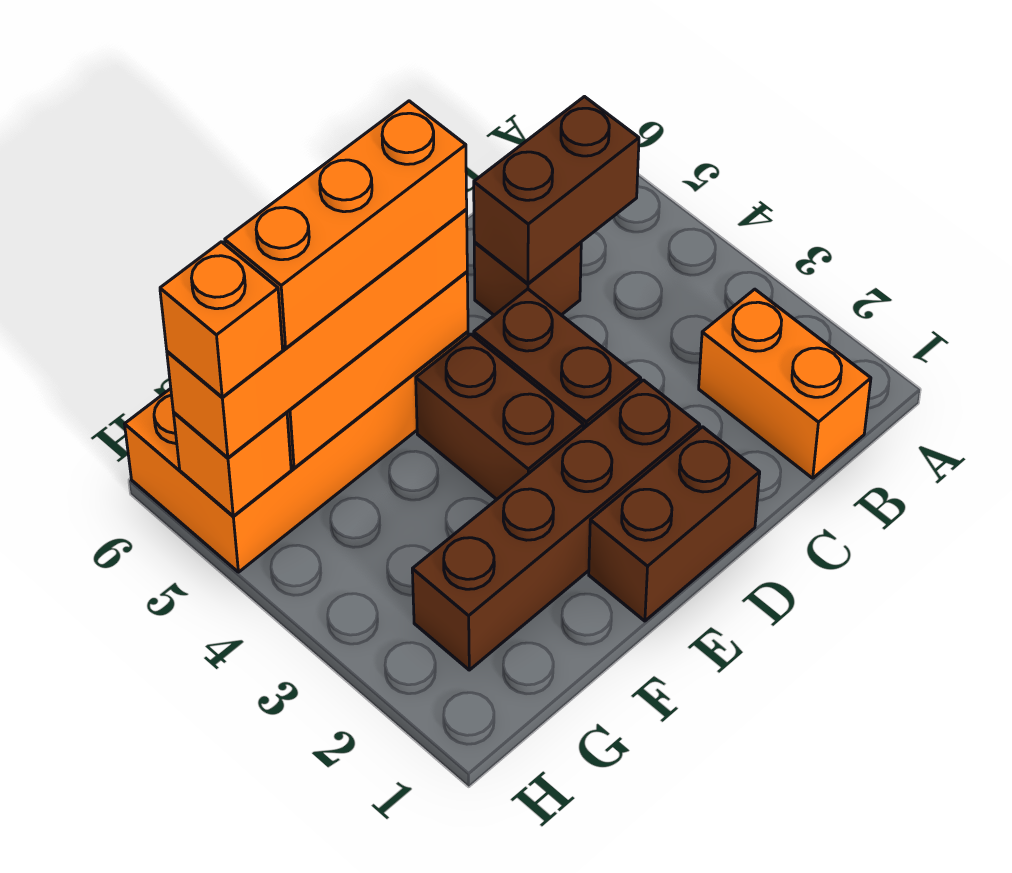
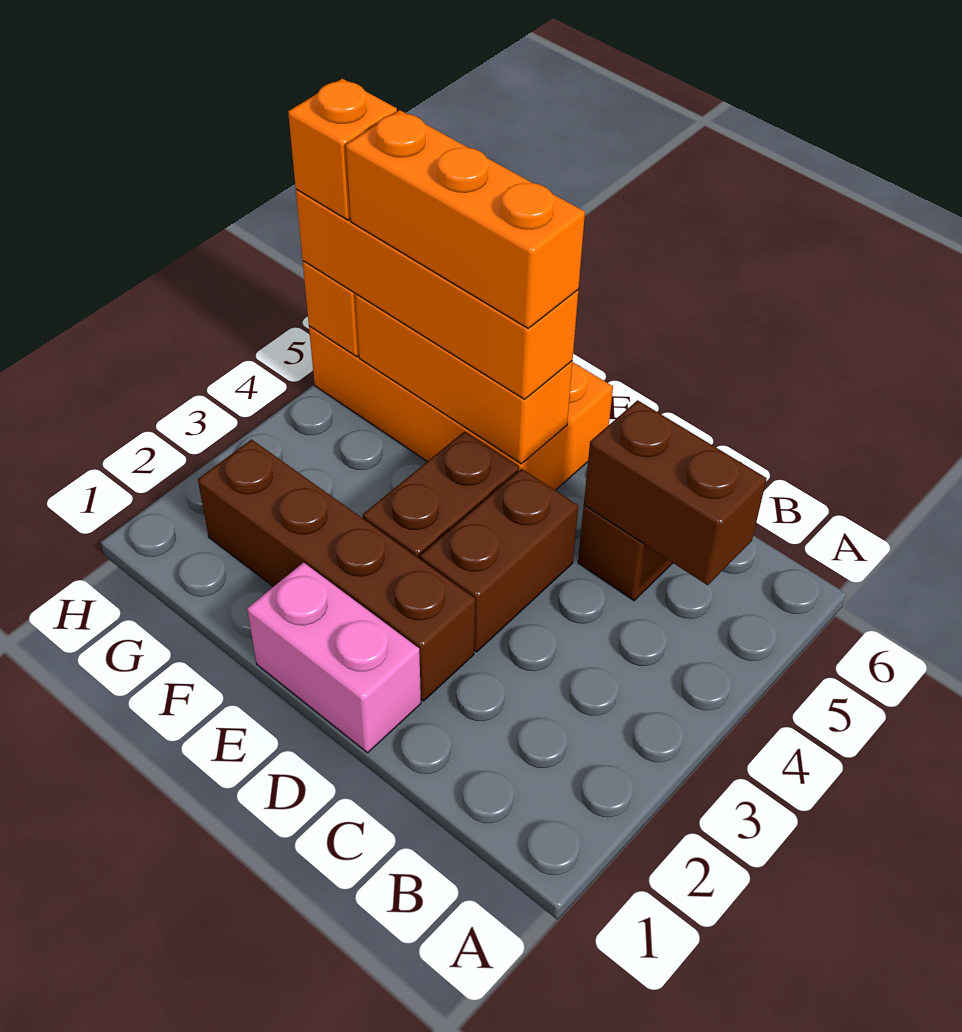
orange 1x2 brick [699,289,871,478] -> none
brown 1x2 brick [589,427,760,621] -> pink 1x2 brick [247,562,421,753]

